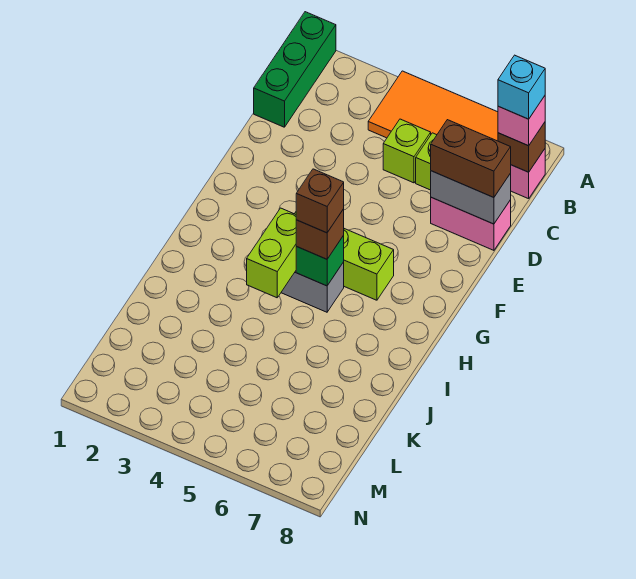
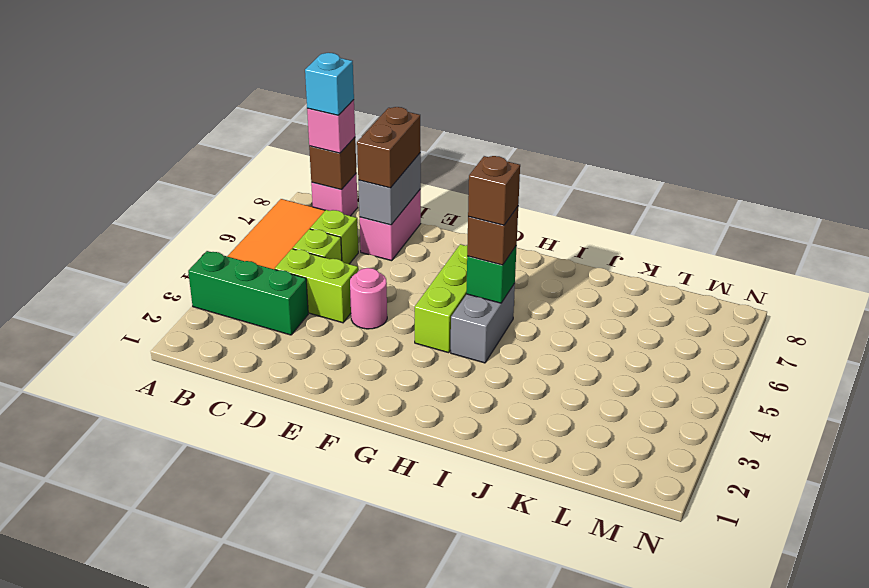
green 1x3 brick [254,12,336,127] -> green 1x3 brick moved to [188,251,308,335]
none -> pink 1x1 round brick [350,268,387,329]
lime 1x2 brick [247,208,297,298] -> lime 1x2 brick moved to [275,249,358,323]

